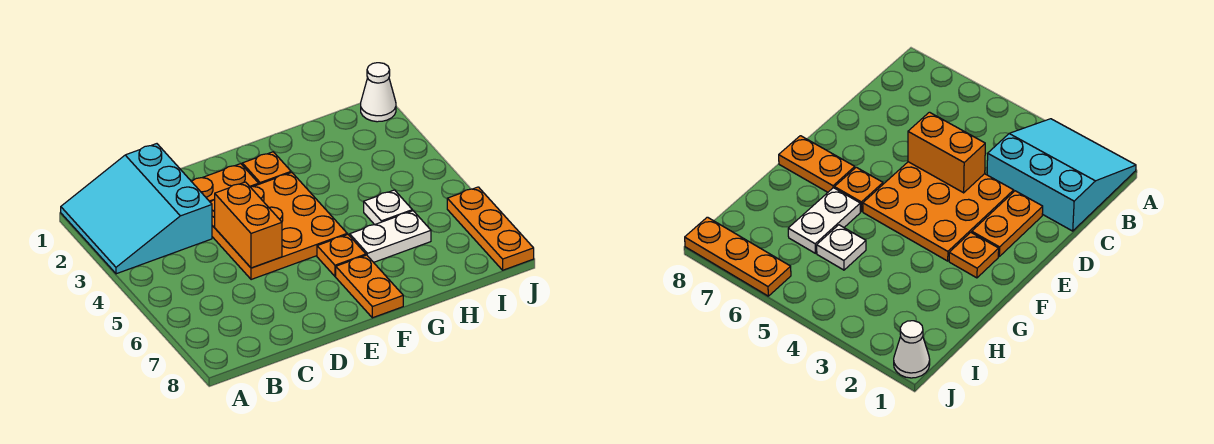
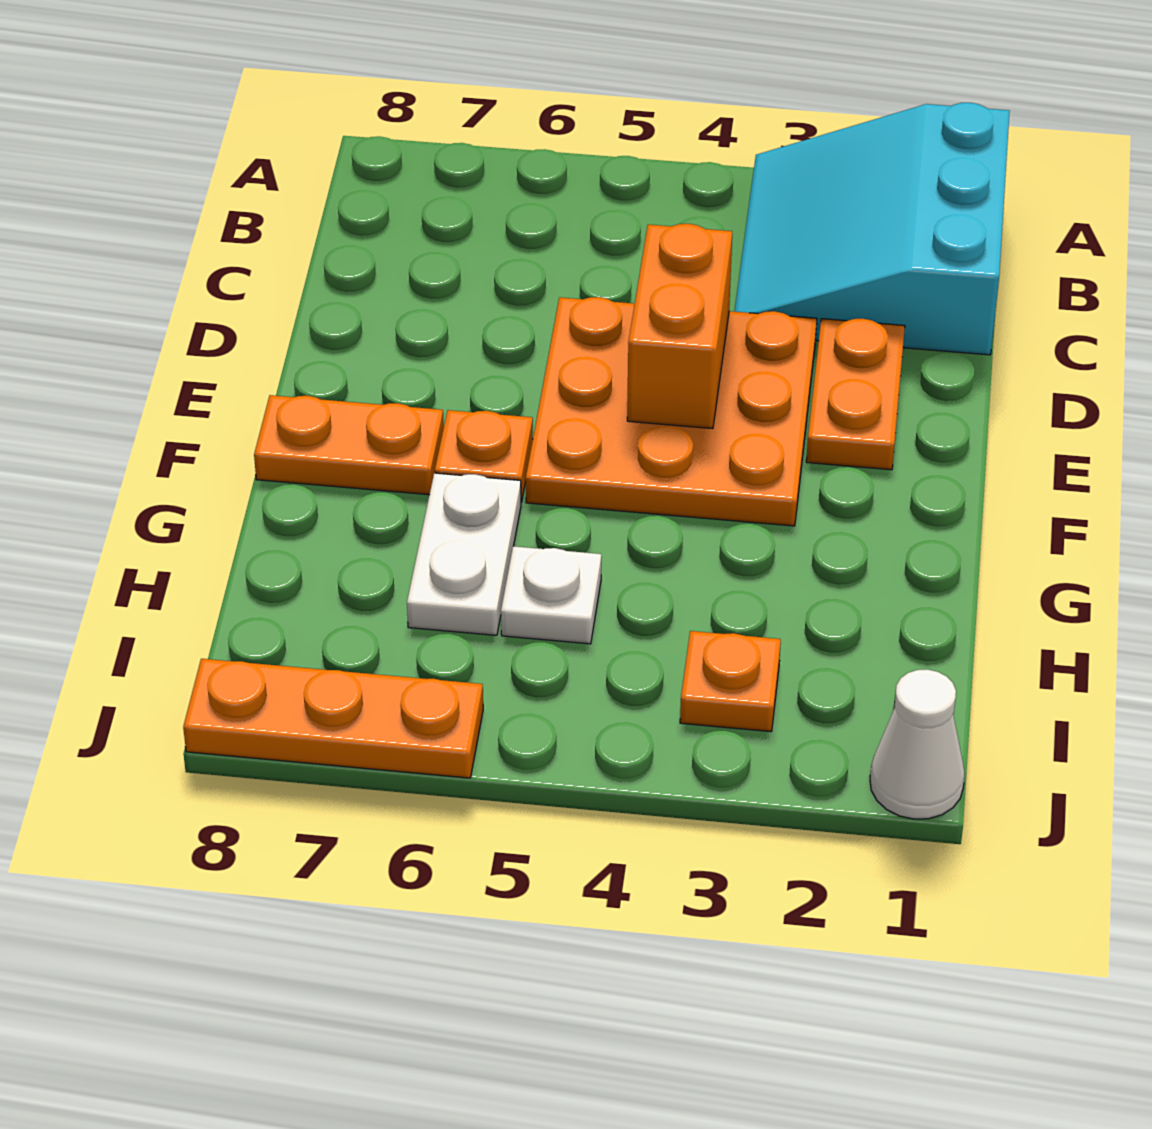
cyan 3x3 slope [61,144,212,274] -> cyan 3x3 slope turned to [734,103,1010,355]
orange 1x2 brick [215,182,282,268] -> orange 1x2 brick turned to [627,224,732,429]
orange 1x1 plate [242,152,291,184] -> orange 1x1 plate moved to [680,631,781,732]

